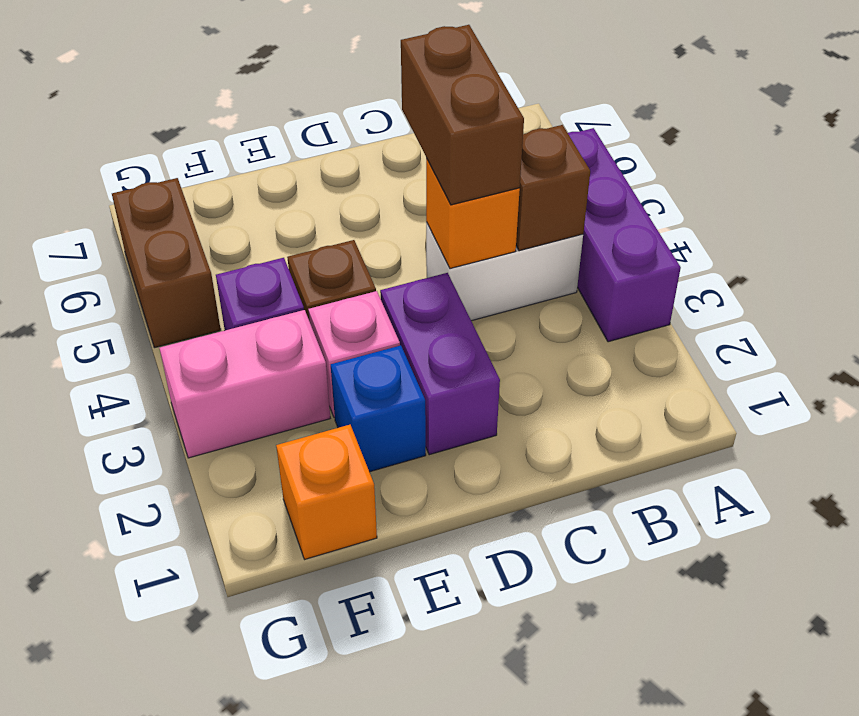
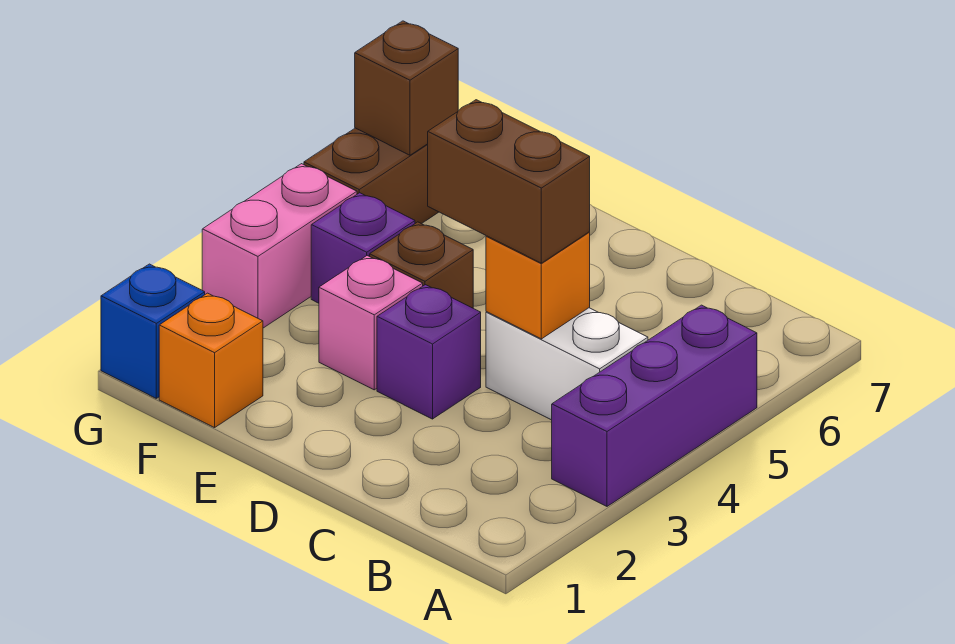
brown 1x1 brick [516,125,590,251] -> brown 1x1 brick moved to [355,21,458,155]
brown 1x2 brick [401,25,524,205] -> brown 1x2 brick turned to [428,100,590,263]
purple 1x2 brick [380,273,500,455] -> purple 1x1 brick [377,285,481,419]
blue 1x1 brick [331,345,426,472] -> blue 1x1 brick moved to [101,264,205,398]
pink 1x2 brick [160,310,330,458] -> pink 1x2 brick turned to [202,164,357,328]

